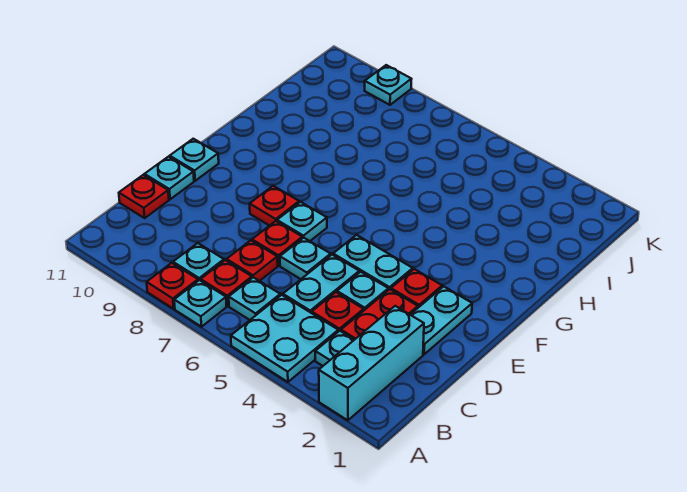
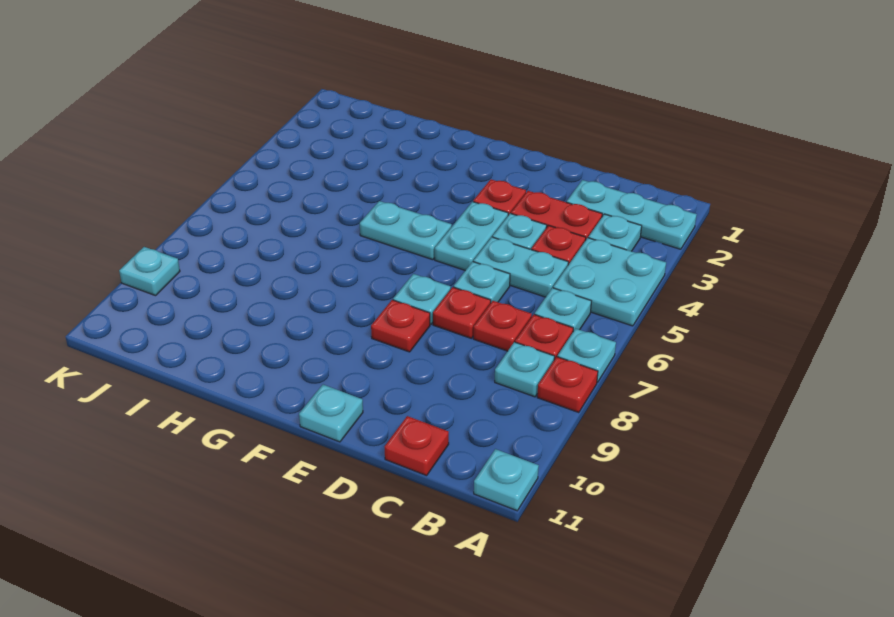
cyan 1x3 brick [319,306,424,420] -> cyan 1x3 plate [566,180,697,249]
cyan 1x2 plate [410,286,472,354] -> cyan 1x2 plate moved to [360,201,452,260]
cyan 1x1 plate [144,157,194,199] -> cyan 1x1 plate moved to [474,449,539,511]

